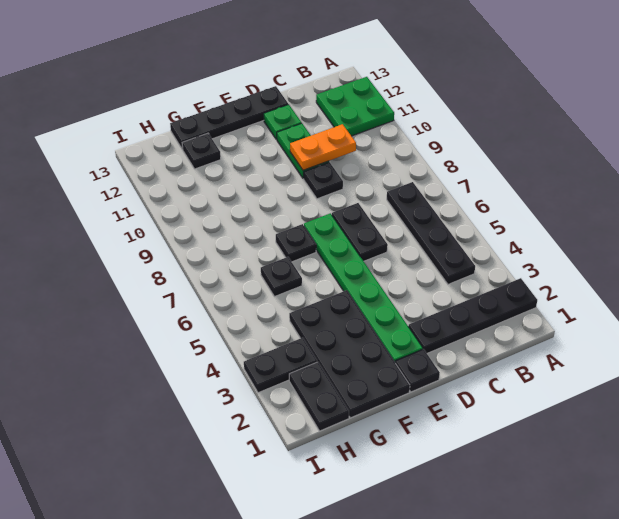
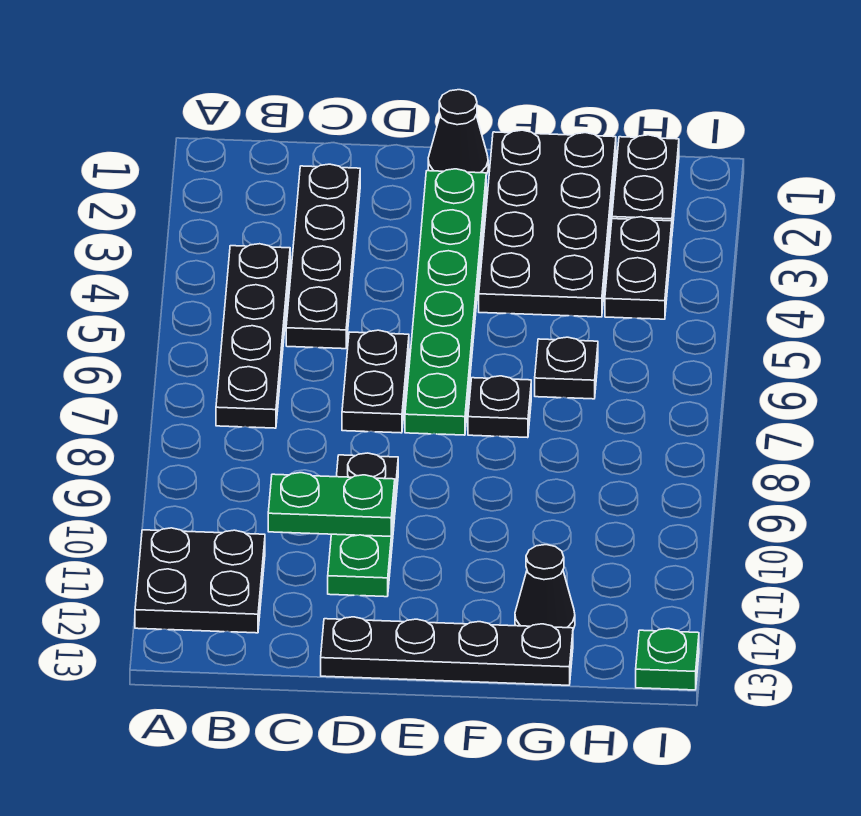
black 1x4 plate [408,278,537,353] -> black 1x4 plate turned to [286,164,360,349]
green 2x2 plate [316,77,394,136] -> black 2x2 plate [135,528,265,633]
orange 1x2 plate [290,124,356,170] -> green 1x2 plate [268,473,395,536]
green 1x1 plate [264,104,302,139] -> green 1x1 plate moved to [636,629,699,690]
black 1x1 plate [395,349,440,392] -> black 1x1 cone [428,90,488,175]
black 1x1 plate [182,133,221,169] -> black 1x1 cone [515,545,575,629]
black 1x2 plate [244,338,317,393] -> black 1x2 plate turned to [605,217,672,319]

